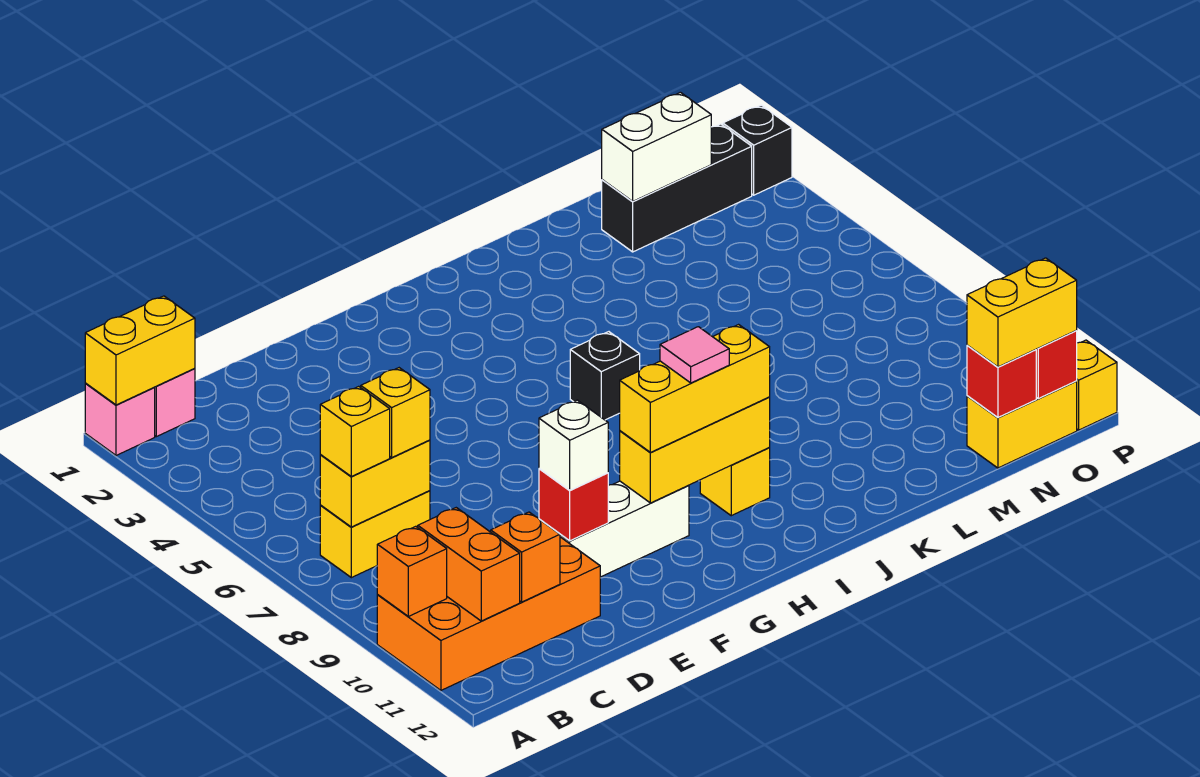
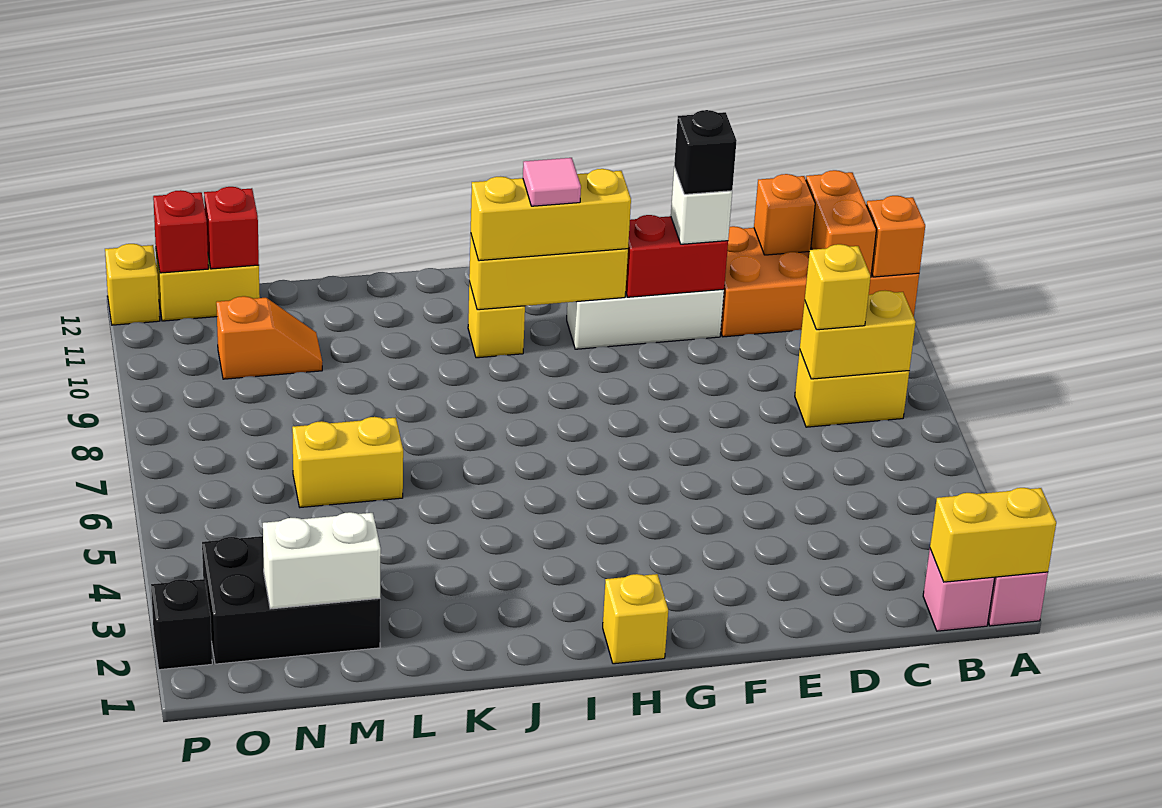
yellow 1x1 brick [320,386,390,476] -> yellow 1x1 brick moved to [603,574,668,664]
red 1x1 brick [539,469,608,541] -> red 1x2 brick [626,215,728,297]
black 1x1 brick [570,332,640,420] -> black 1x1 brick moved to [674,110,737,194]
black 1x3 brick [602,124,752,252] -> black 2x3 brick [202,536,380,664]
none -> orange 1x2 slope [216,296,322,379]
yellow 1x2 brick [967,258,1077,367] -> yellow 1x2 brick moved to [292,417,403,507]

